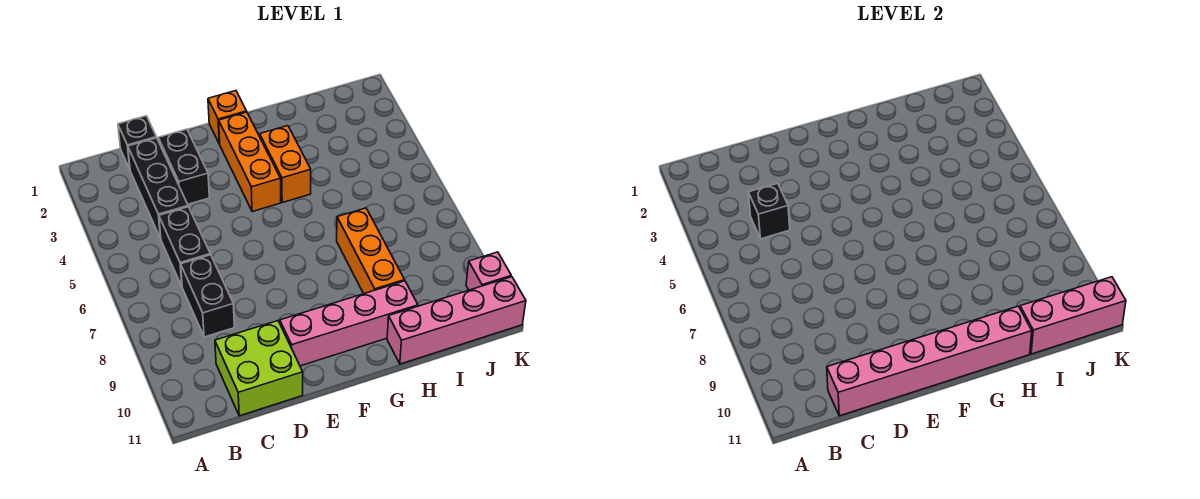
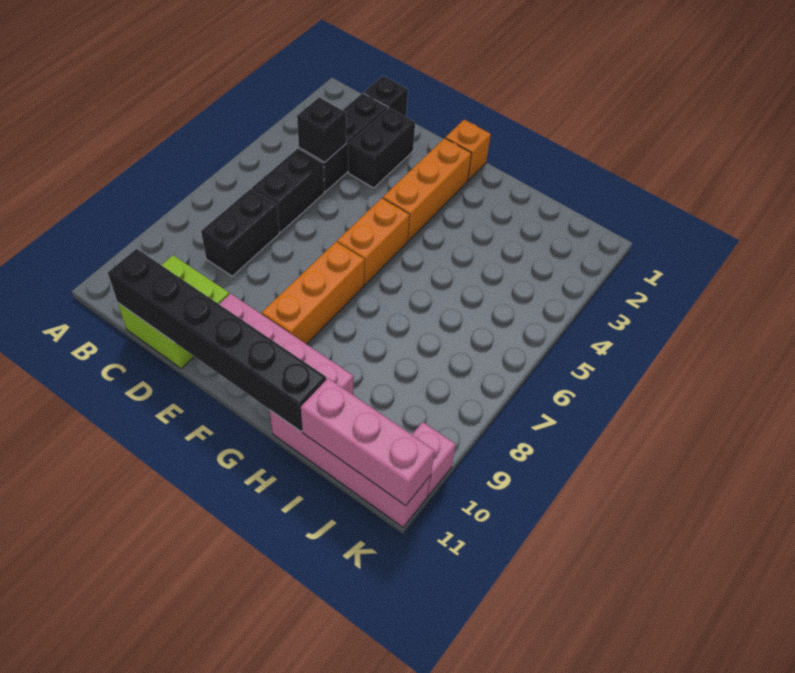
pink 1x6 brick [827,306,1032,416] -> black 1x6 brick [108,249,326,431]
orange 1x2 brick [260,126,311,203] -> orange 1x2 brick moved to [337,198,410,285]
orange 1x3 brick [337,208,405,294] -> orange 1x3 brick moved to [262,242,364,344]

